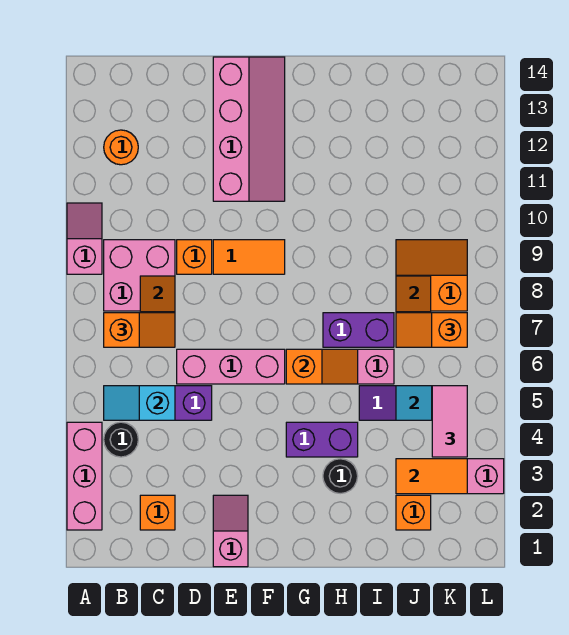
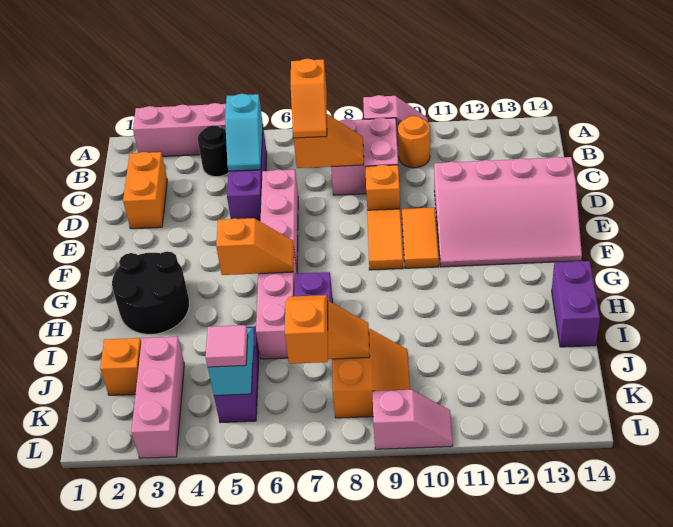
cyan 1x2 slope [104,386,175,420] -> cyan 1x2 slope turned to [225,94,263,171]
orange 1x1 round brick [104,130,138,165] -> orange 1x1 round brick moved to [398,116,430,168]
orange 1x1 brick [140,495,175,530] -> orange 1x2 brick [123,152,167,229]
pink 1x2 slope [213,495,248,567] -> pink 1x2 slope moved to [373,390,453,449]
pink 2x4 slope [213,57,285,201] -> pink 3x4 slope [434,157,582,267]
purple 1x2 brick [286,422,358,457] -> purple 1x2 brick moved to [552,261,600,347]
orange 1x2 slope [286,349,358,384] -> orange 1x2 slope turned to [216,218,294,275]
black 1x1 round brick [323,459,358,494] -> black 2x2 round brick [112,251,189,334]
orange 1x2 tile [396,459,467,494] -> orange 1x2 tile moved to [402,207,439,268]
pink 1x2 tile [432,386,467,457] -> pink 1x1 tile [206,325,248,367]

